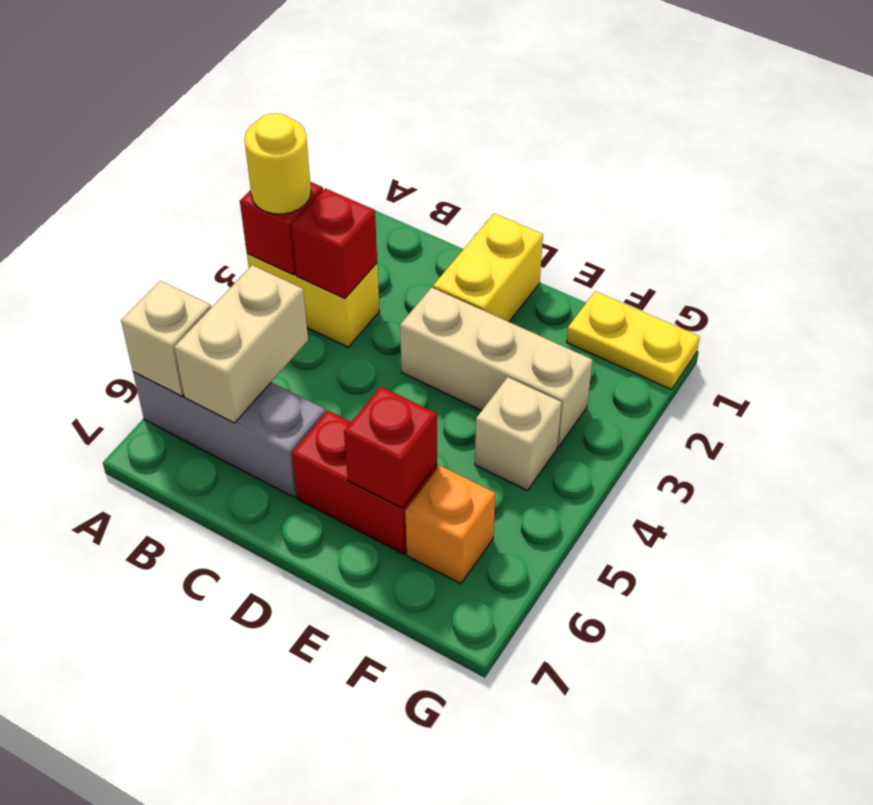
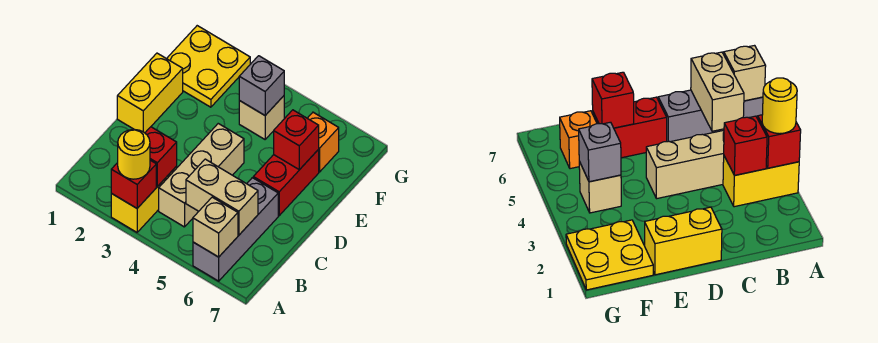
yellow 1x2 brick [433,214,543,322] -> yellow 1x2 brick turned to [117,53,183,133]
tan 1x3 brick [400,287,592,447] -> tan 1x3 brick moved to [159,124,244,227]
yellow 1x2 plate [567,291,700,389] -> yellow 2x2 plate [167,26,250,107]
none -> grey 1x1 brick [239,56,284,115]

